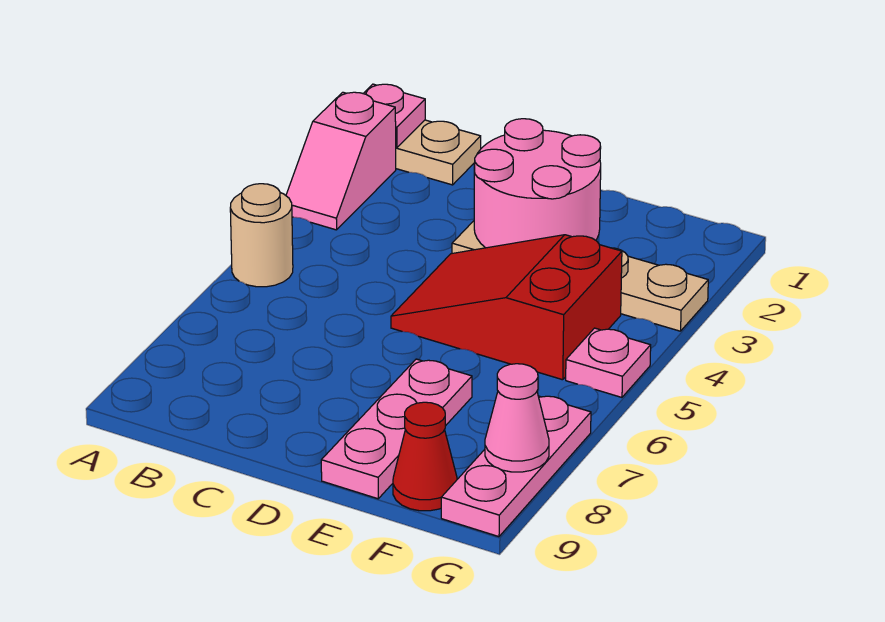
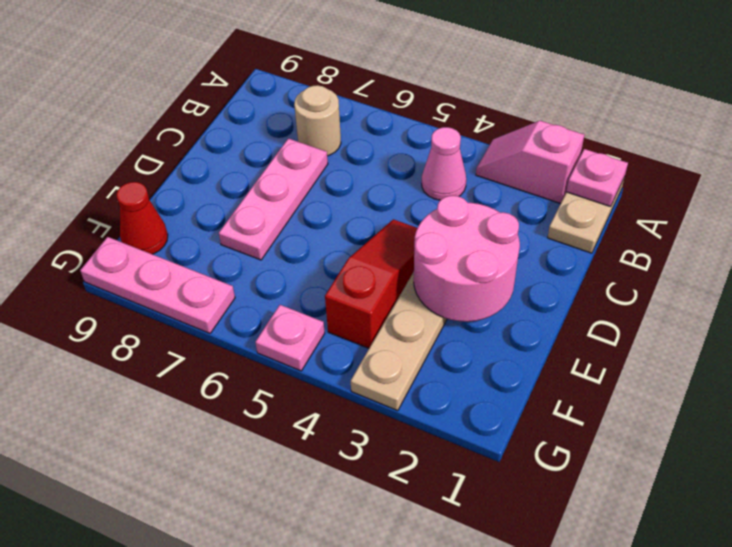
tan 1x1 round brick [230,184,293,287] -> tan 1x1 round brick moved to [294,85,341,156]
red 2x3 slope [391,235,622,380] -> red 1x3 slope [325,219,417,348]
pink 1x3 plate [321,359,472,499] -> pink 1x3 plate turned to [219,138,328,260]
pink 1x1 cone [485,364,549,472] -> pink 1x1 cone moved to [422,127,466,200]

